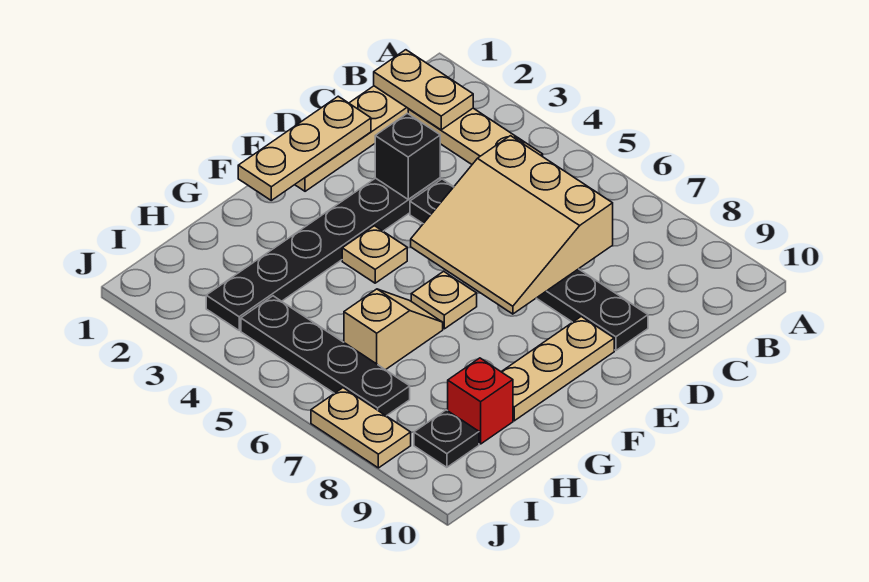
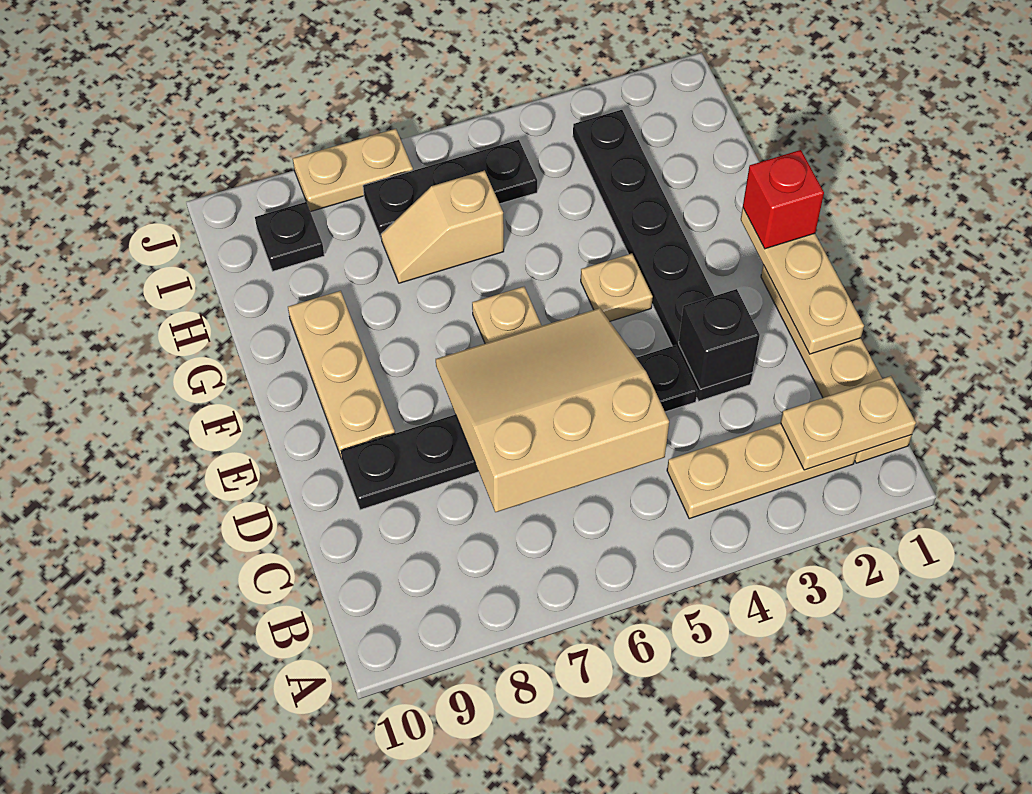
tan 1x2 slope [344,289,443,370] -> tan 1x2 slope turned to [381,171,504,283]
red 1x1 brick [448,358,513,444] -> red 1x1 brick moved to [743,150,824,249]
black 1x4 plate [241,296,410,416] -> black 1x3 plate [363,140,537,238]

